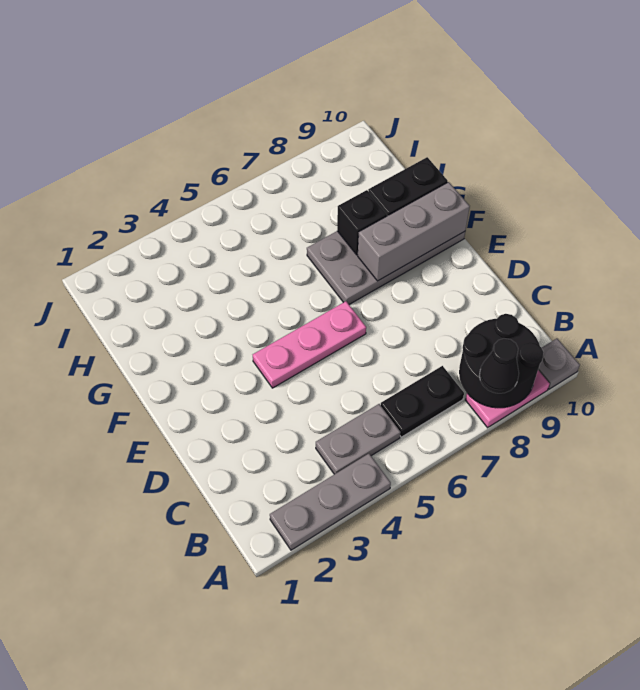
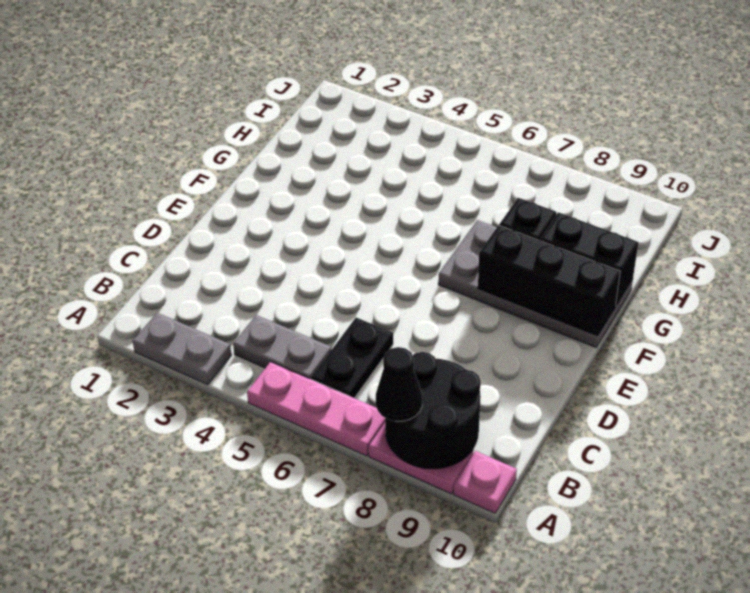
grey 1x3 plate [270,454,391,550] -> grey 1x2 plate [132,313,232,385]
grey 1x1 plate [538,339,580,389] -> pink 1x1 plate [454,451,517,513]
black 1x2 plate [381,366,464,437] -> black 1x2 plate turned to [311,317,393,398]
pink 1x3 plate [253,301,366,388] -> pink 1x3 plate moved to [247,362,385,456]
grey 1x3 brick [358,182,470,281] -> black 1x3 brick [478,225,620,336]

